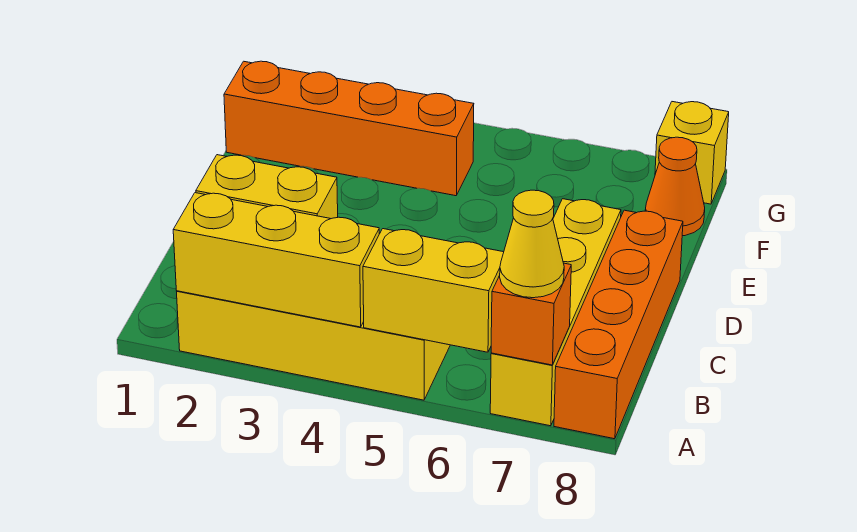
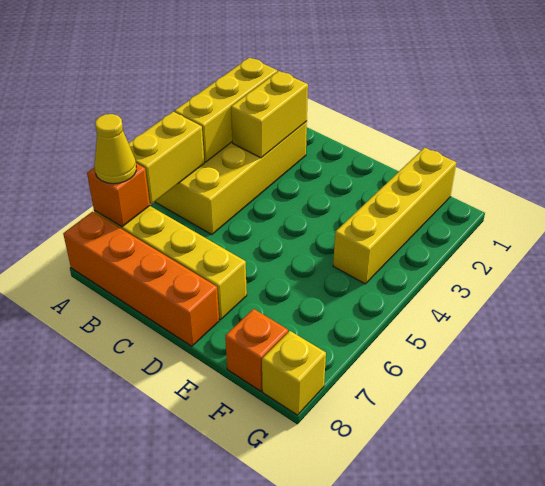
orange 1x4 brick [224,61,474,196] -> yellow 1x4 brick [333,148,456,284]
orange 1x1 cone [645,137,705,236] -> orange 1x1 brick [225,309,288,391]

